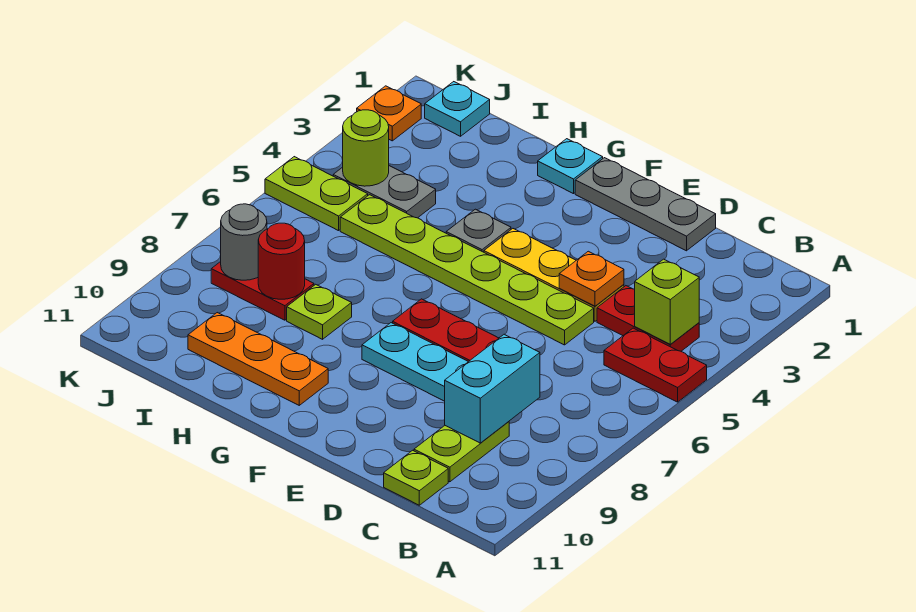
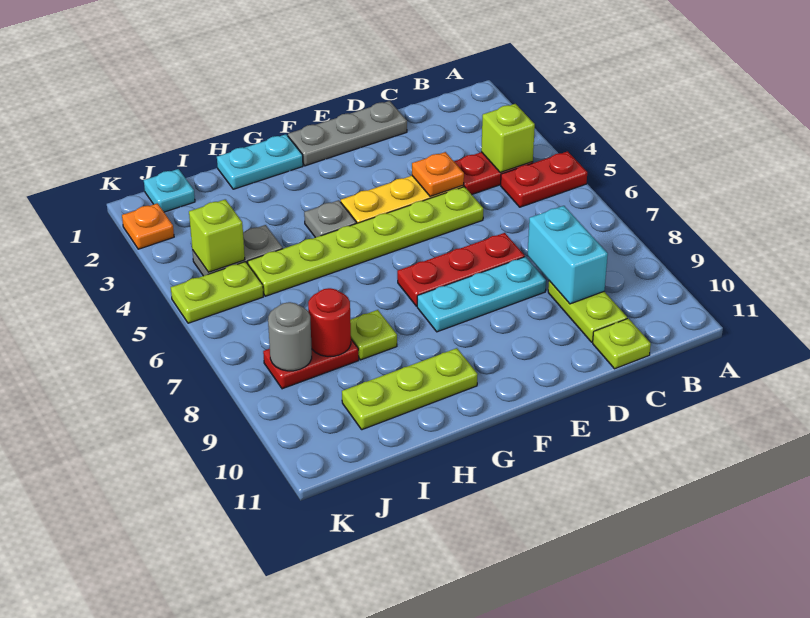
cyan 1x1 plate [538,139,603,194] -> cyan 1x2 plate [217,134,303,189]
orange 1x3 plate [188,313,328,405] -> lime 1x3 plate [342,348,478,430]
lime 1x1 round brick [343,110,389,186] -> lime 1x1 brick [189,199,245,272]

